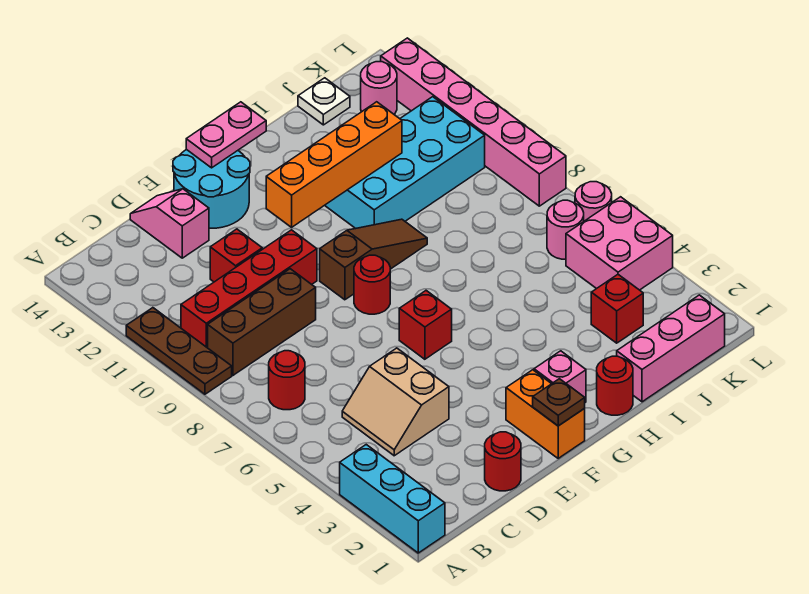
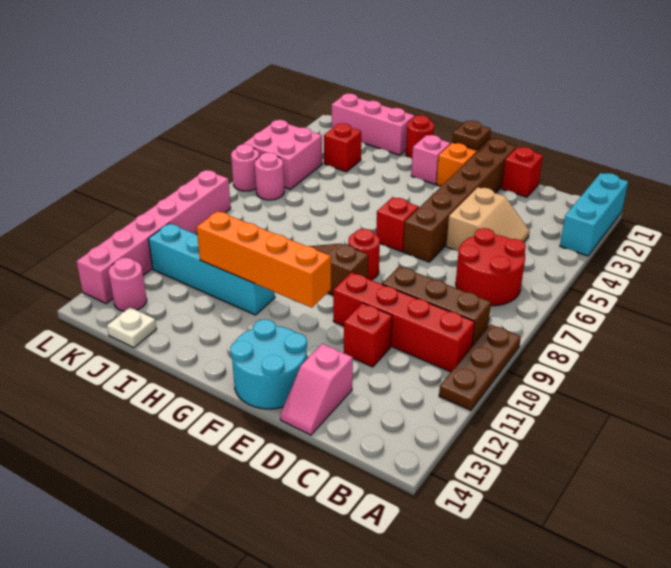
red 1x1 round brick [269,351,305,410] -> red 2x2 round brick [456,228,526,306]
red 1x1 round brick [485,432,521,491] -> red 1x1 brick [502,147,543,197]
none -> brown 1x6 brick [403,139,516,262]
pink 1x2 plate [186,102,266,168] -> none
cyan 2x4 brick [325,97,485,229] -> cyan 1x4 brick [148,223,275,315]

